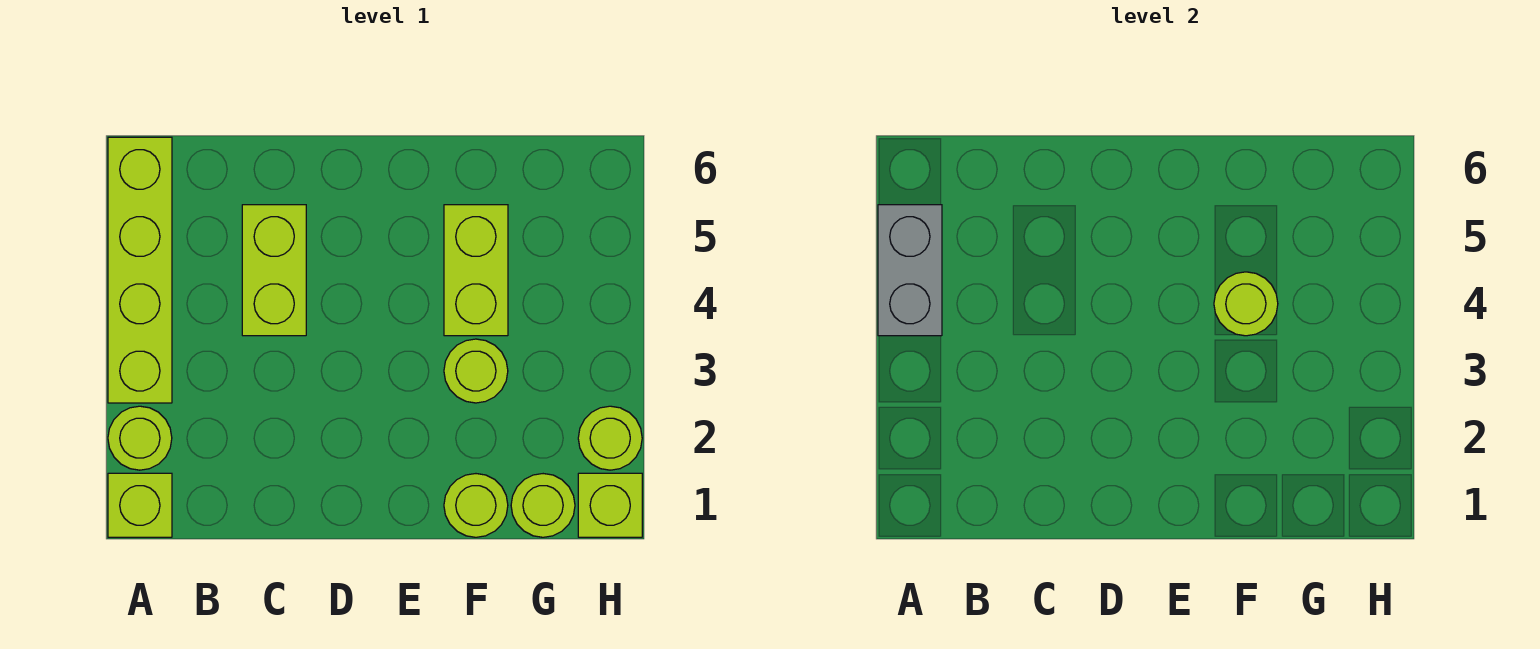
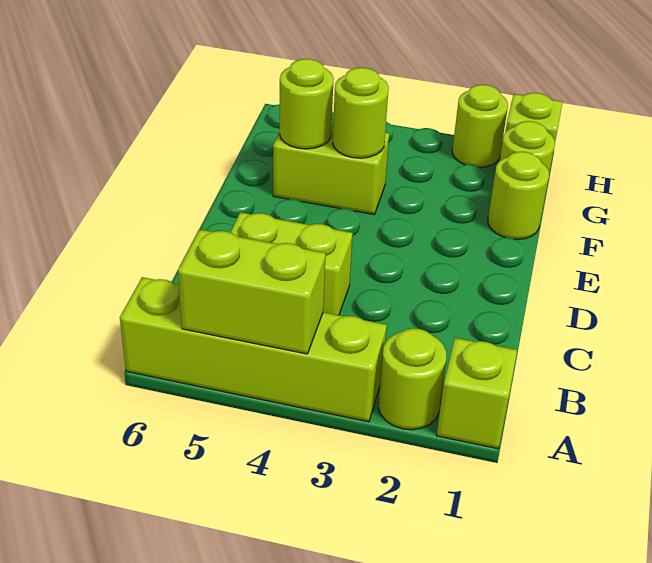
grey 1x2 brick [878,205,942,336] -> lime 1x2 brick [178,229,326,354]
lime 1x1 round brick [444,339,508,403] -> lime 1x1 round brick moved to [280,59,334,149]

